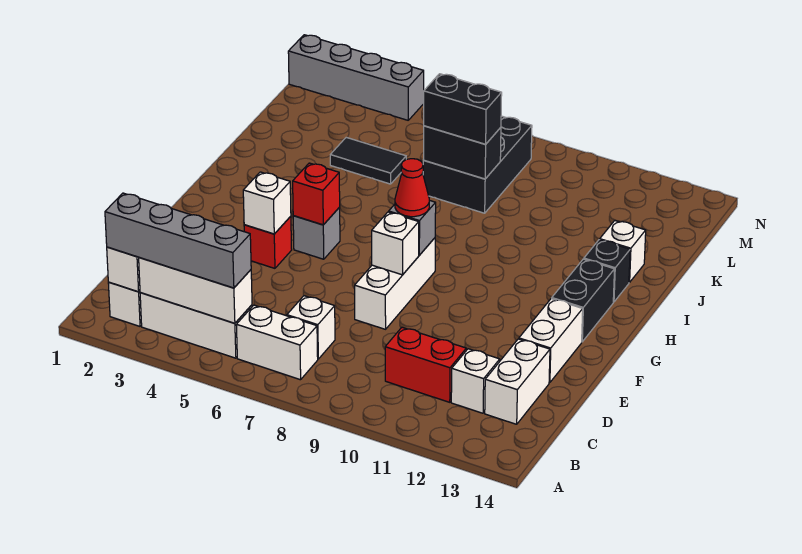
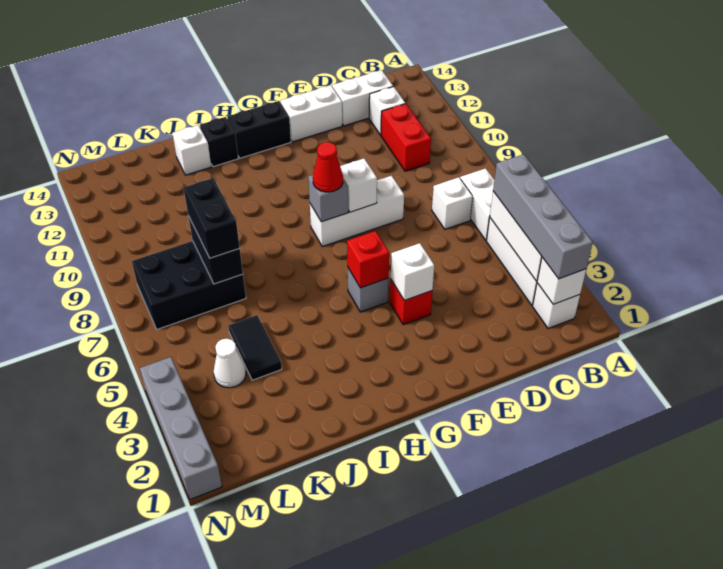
none -> white 1x1 cone [213,339,246,388]

